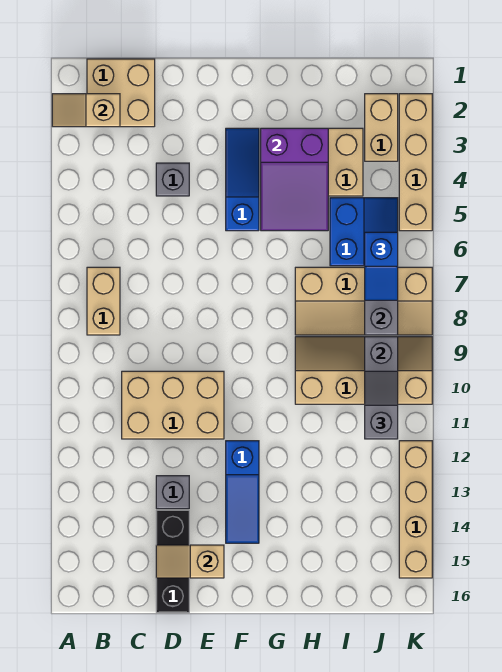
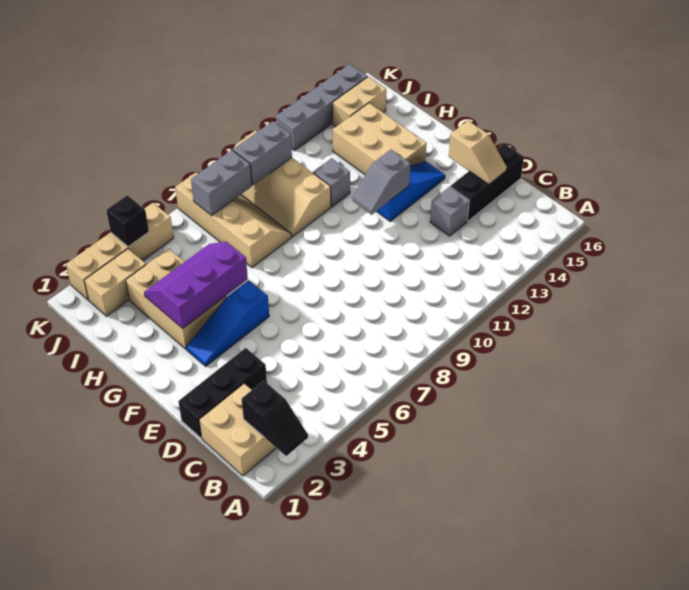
tan 1x2 slope [52,94,120,127] -> black 1x2 slope [242,381,308,456]
tan 1x2 brick [87,267,120,335] -> tan 1x2 brick moved to [333,77,386,126]
tan 2x3 brick [122,371,224,439] -> tan 2x3 brick moved to [333,103,427,175]
none -> black 1x3 brick [178,348,267,438]
grey 1x1 brick [156,163,189,196] -> grey 1x1 brick moved to [313,158,350,207]
purple 2x3 slope [261,128,328,231] -> purple 2x3 slope turned to [144,242,248,328]
blue 2x2 slope [330,198,398,266] -> none
blue 1x2 slope [365,232,398,300] -> none
grey 1x2 slope [365,371,398,439] -> grey 1x2 slope moved to [352,150,410,215]
none -> black 1x1 brick [106,195,149,247]
tan 1x4 brick [399,441,432,578] -> grey 1x4 brick [276,64,368,151]

